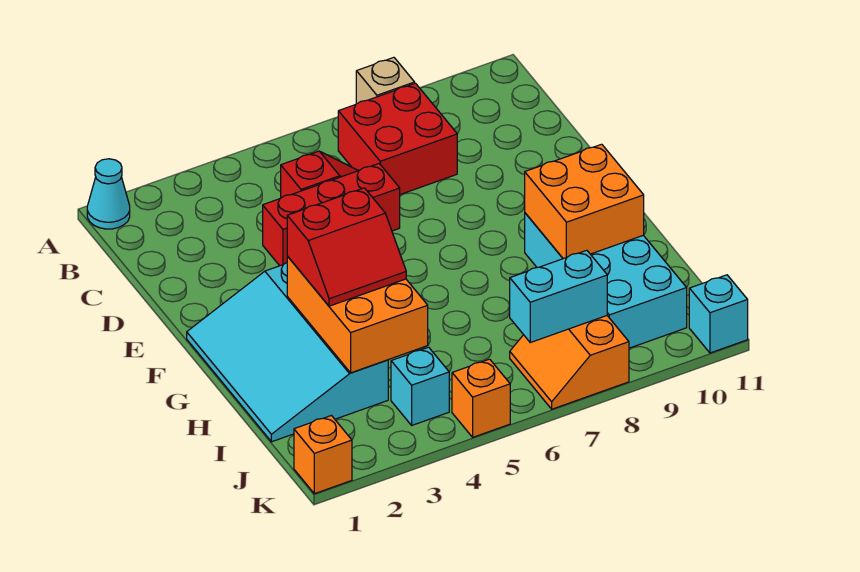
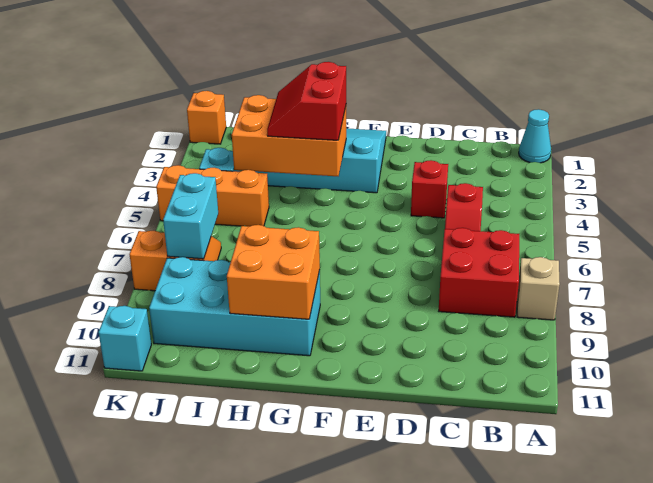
red 1x3 brick [263,164,400,266] -> red 1x1 brick [411,160,448,218]
orange 1x1 brick [452,359,510,437] -> orange 1x3 brick [156,165,269,226]

